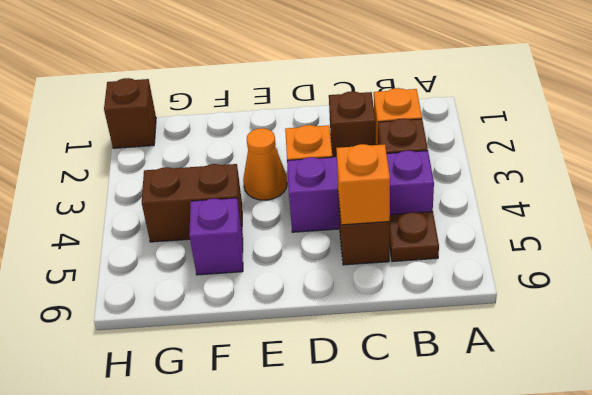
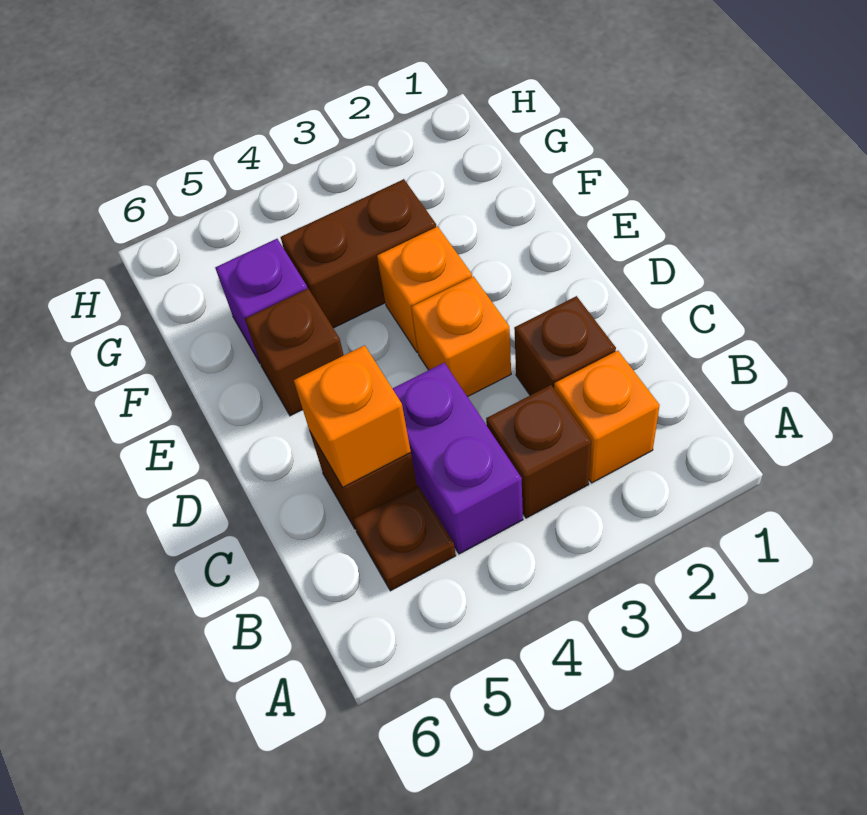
purple 1x3 brick [287,151,434,232] -> purple 1x2 brick [392,363,523,554]
orange 1x1 cone [243,128,287,200] -> orange 1x1 brick [377,226,472,353]
brown 1x2 brick [142,164,242,242] -> brown 1x2 brick turned to [281,179,436,328]
brown 1x1 brick [104,78,156,148] -> brown 1x1 brick moved to [245,289,344,416]

